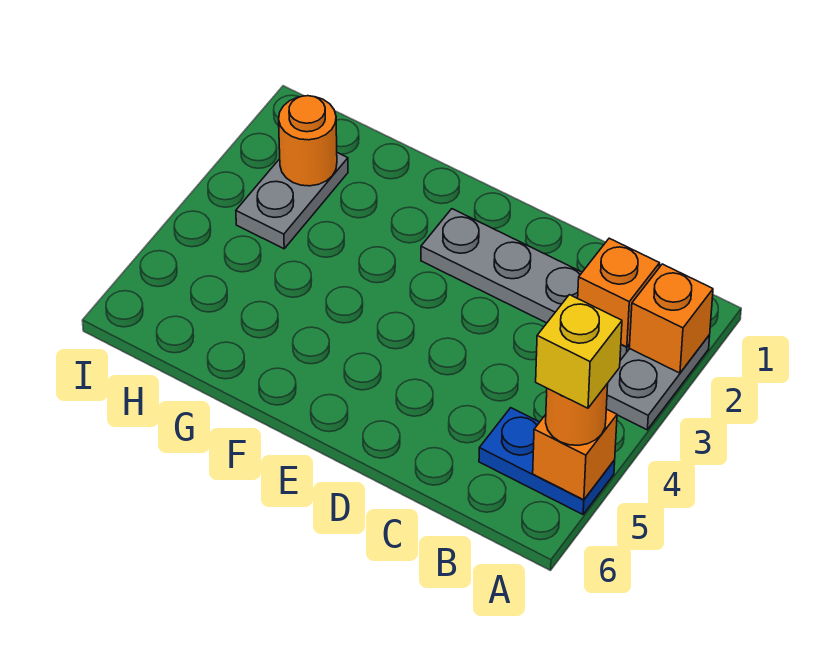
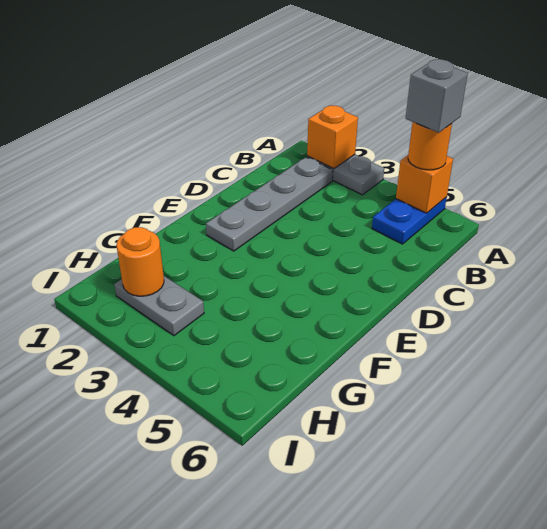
yellow 1x1 brick [536,295,622,408] -> grey 1x1 brick [405,59,468,133]
orange 1x1 brick [578,238,660,347] -> none

